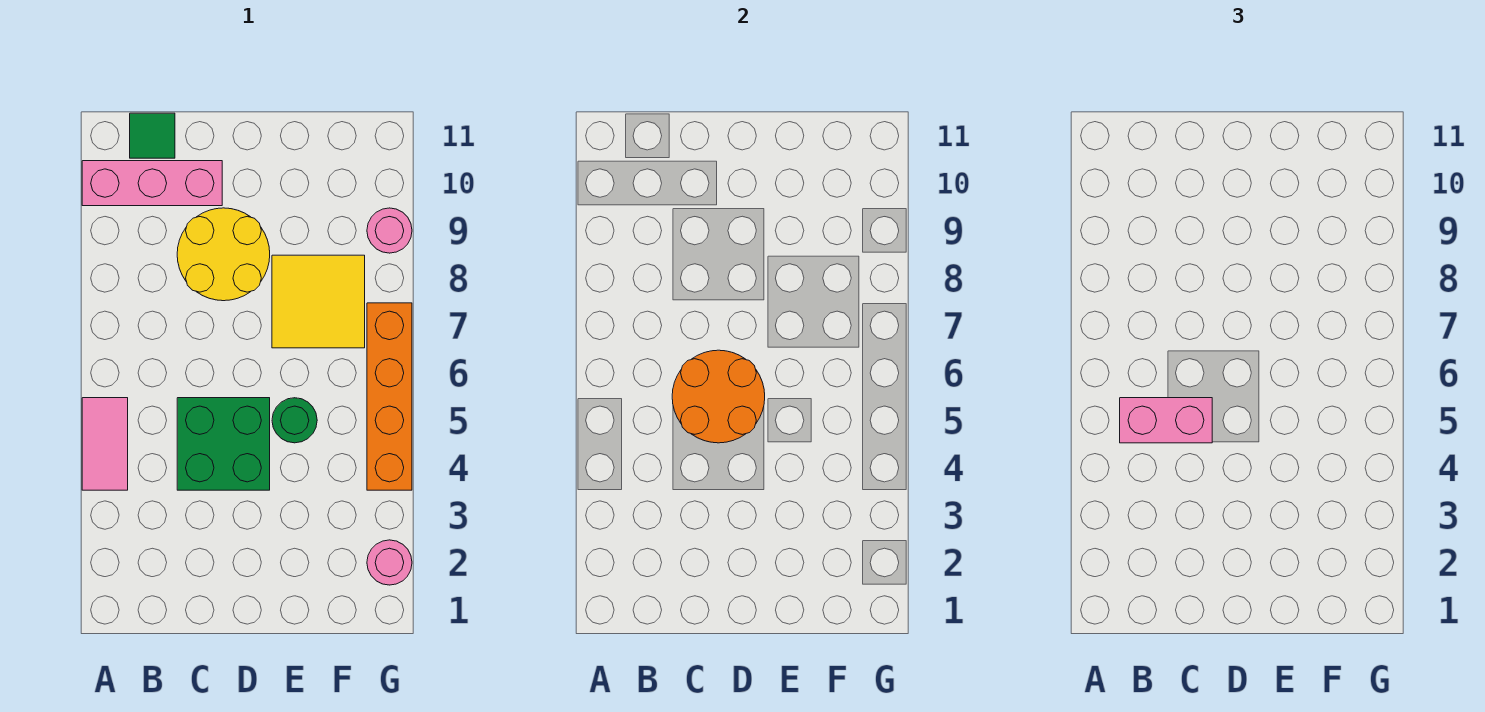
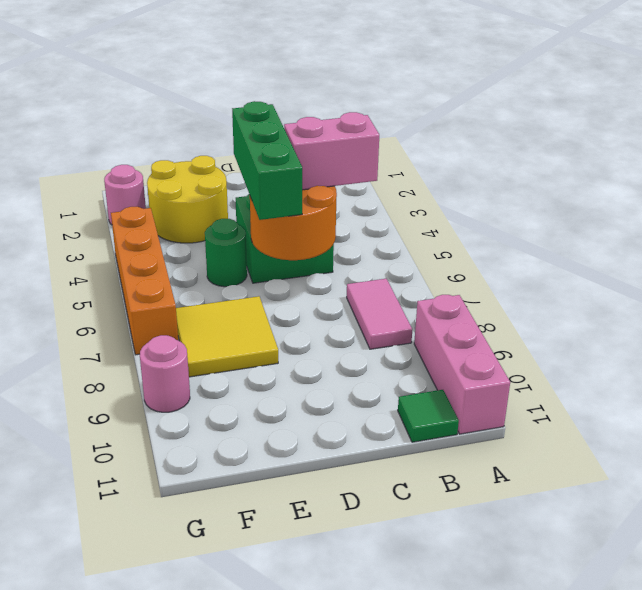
pink 1x2 tile [82,398,128,490] -> pink 1x2 tile moved to [347,279,412,349]
pink 1x3 brick [82,161,222,206] -> pink 1x3 brick turned to [414,295,510,434]
yellow 2x2 round brick [177,208,270,301] -> yellow 2x2 round brick moved to [147,156,228,243]
none -> green 1x3 brick [232,101,302,220]

